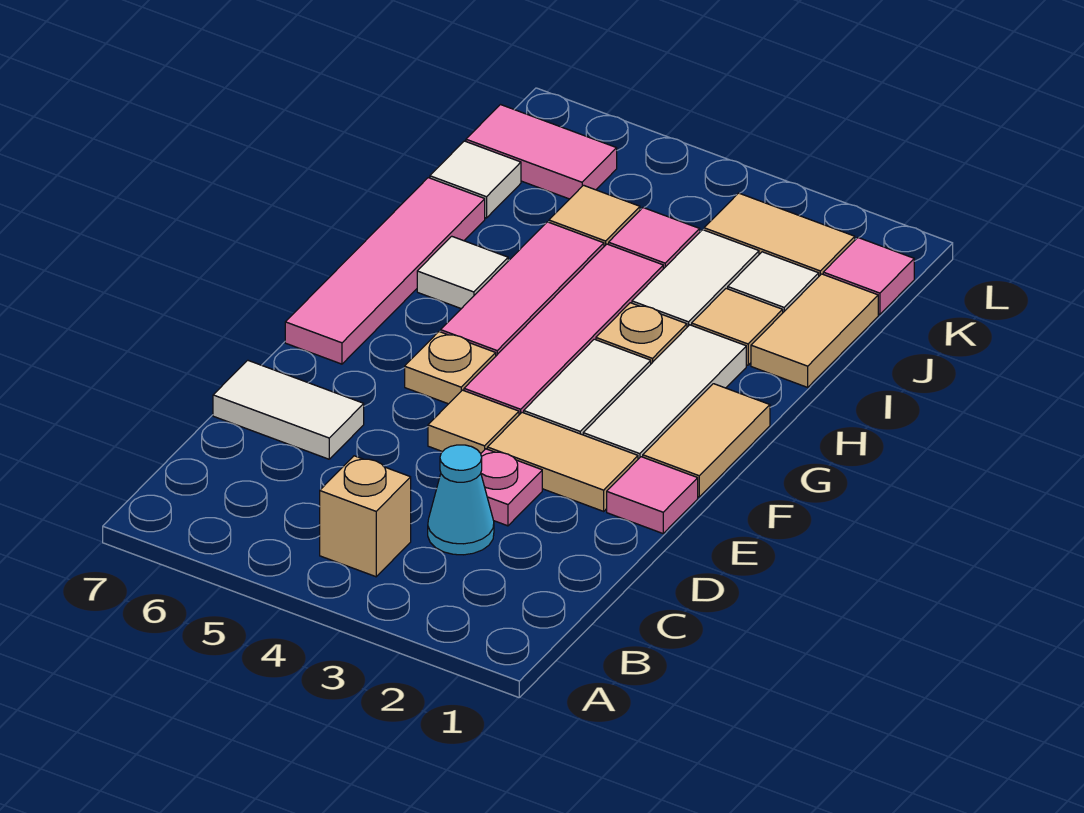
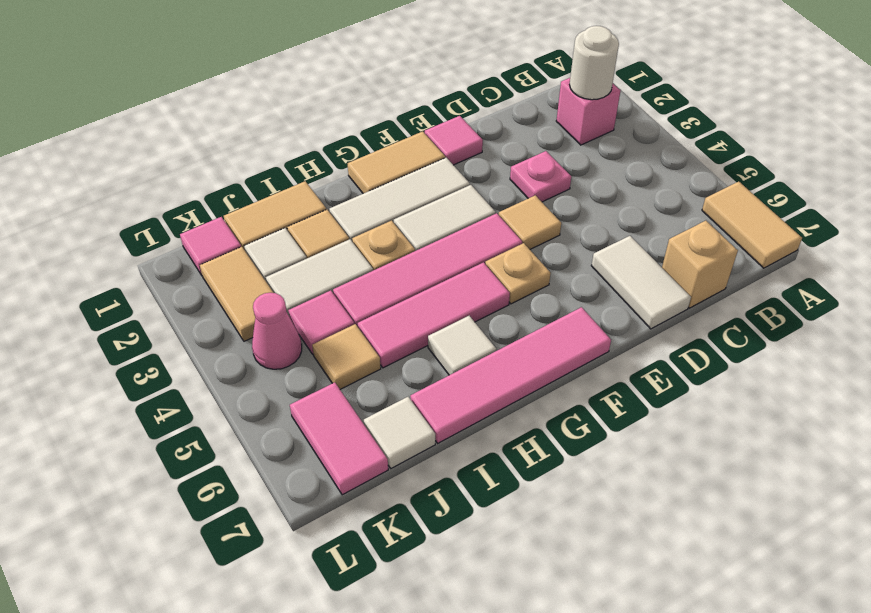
none -> pink 1x1 brick [556,78,620,145]
none -> white 1x1 round brick [570,26,619,100]
tan 1x1 brick [320,456,411,577] -> tan 1x1 brick moved to [662,221,738,308]
cyan 1x1 cone [428,445,494,555] -> none
tan 1x2 tile [487,412,638,511] -> tan 1x2 tile moved to [702,182,802,268]
none -> pink 1x1 cone [252,293,302,369]

